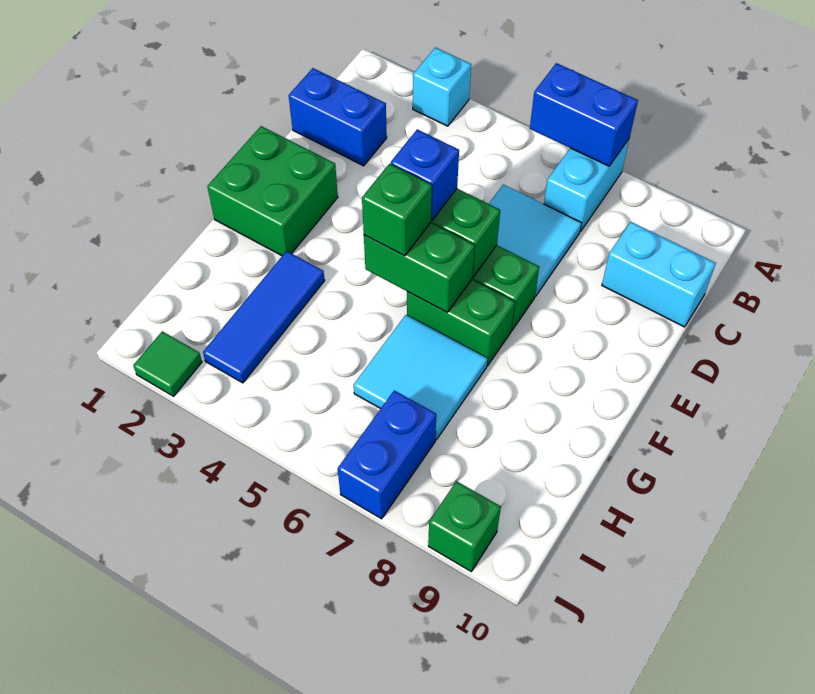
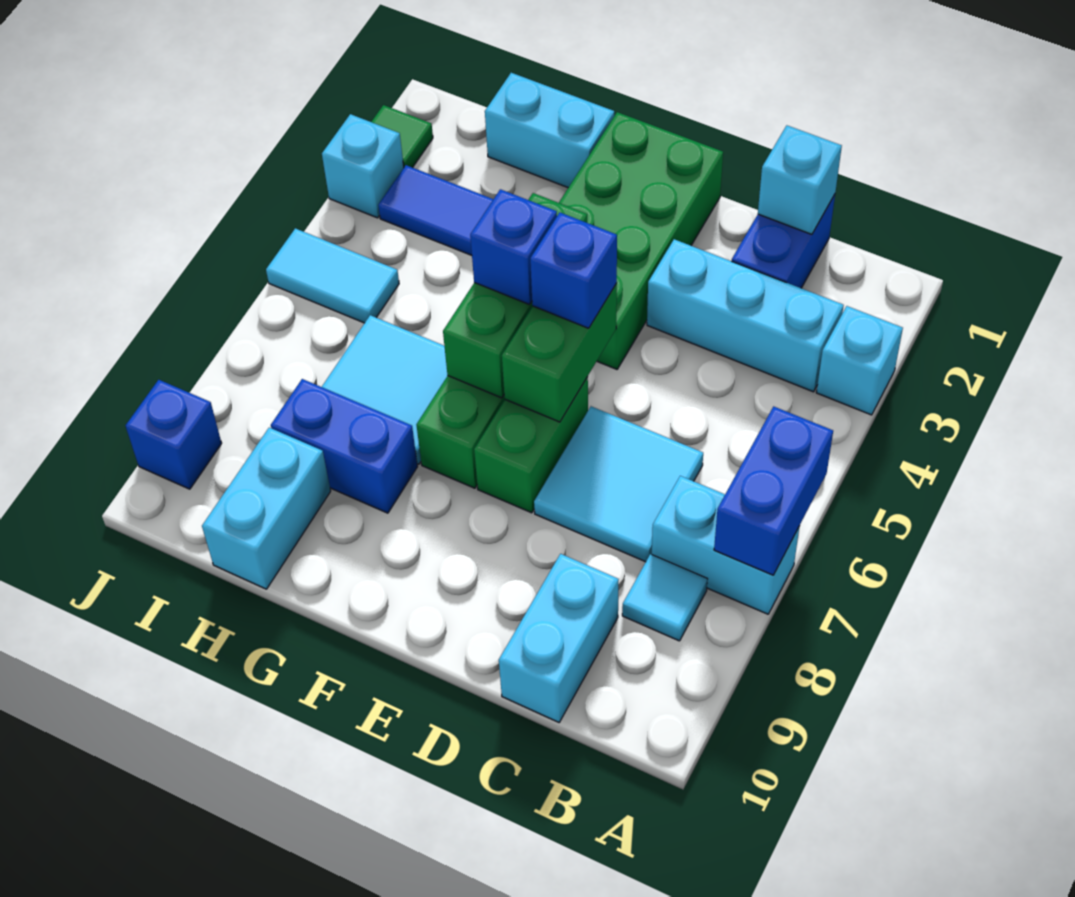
none -> cyan 1x3 brick [647,239,844,392]
none -> cyan 1x1 tile [622,554,707,641]
none -> cyan 1x1 brick [758,126,842,234]
green 2x2 brick [207,126,338,256] -> green 2x4 brick [559,112,723,369]
green 1x2 brick [364,223,475,312] -> green 1x3 brick [443,193,587,398]
green 1x1 brick [362,164,432,256] -> blue 1x1 brick [470,189,557,305]
none -> cyan 1x2 brick [485,73,614,188]
none -> cyan 1x2 brick [202,428,331,589]
none -> cyan 1x2 tile [266,228,399,323]
blue 1x2 brick [338,390,436,519] -> blue 1x2 brick moved to [271,379,418,513]
none -> cyan 1x1 brick [322,114,404,218]
green 1x1 brick [428,481,501,572] -> blue 1x1 brick [126,380,222,489]

